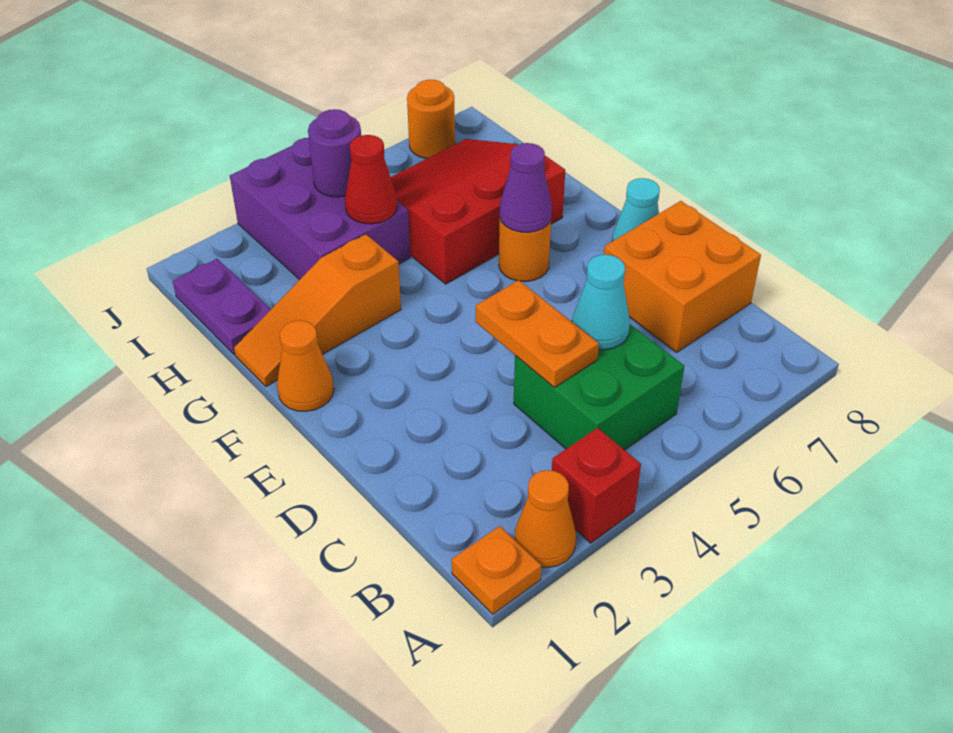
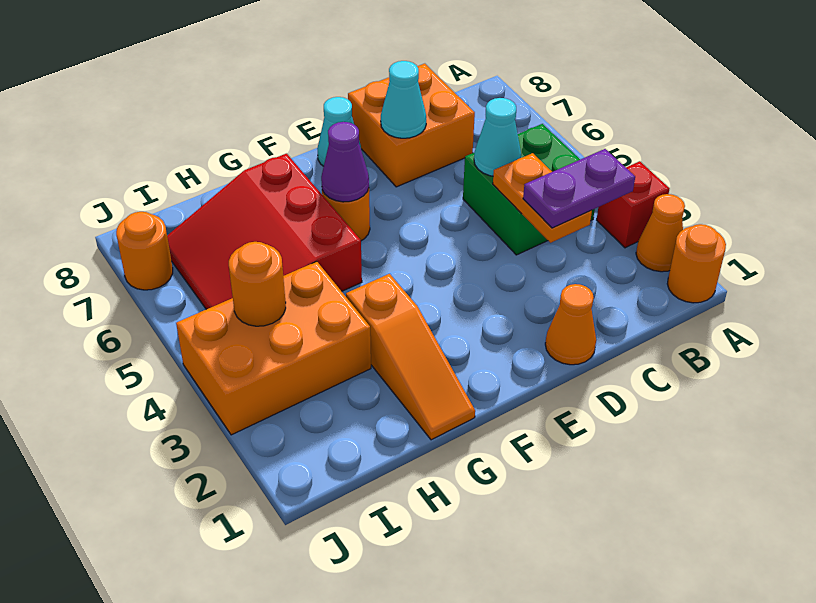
orange 1x1 plate [452,526,541,614] -> orange 1x1 round brick [667,224,726,303]
orange 1x2 plate [476,280,599,387] -> orange 1x2 plate turned to [493,153,592,243]
none -> cyan 1x1 cone [381,61,426,138]
orange 1x1 cone [277,320,334,411] -> orange 1x1 cone moved to [545,284,596,365]
purple 1x2 plate [173,259,271,355] -> purple 1x2 plate moved to [523,149,635,228]
purple 2x3 brick [230,138,410,280] -> orange 2x3 brick [176,262,371,435]
red 1x1 cone [345,135,397,224] -> none
purple 1x1 round brick [308,109,361,197] -> orange 1x1 round brick [229,242,286,326]

